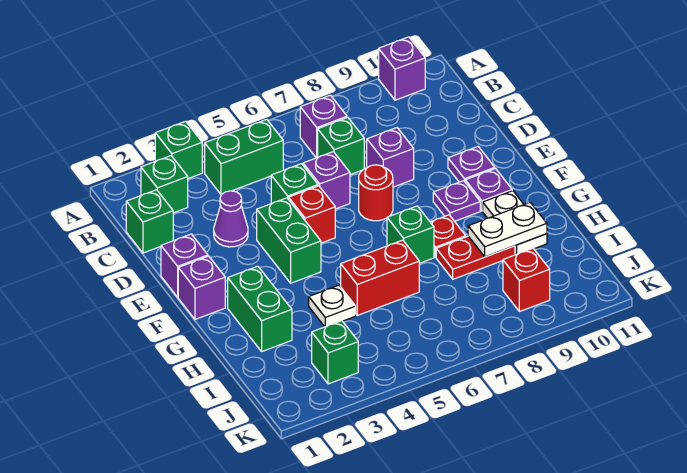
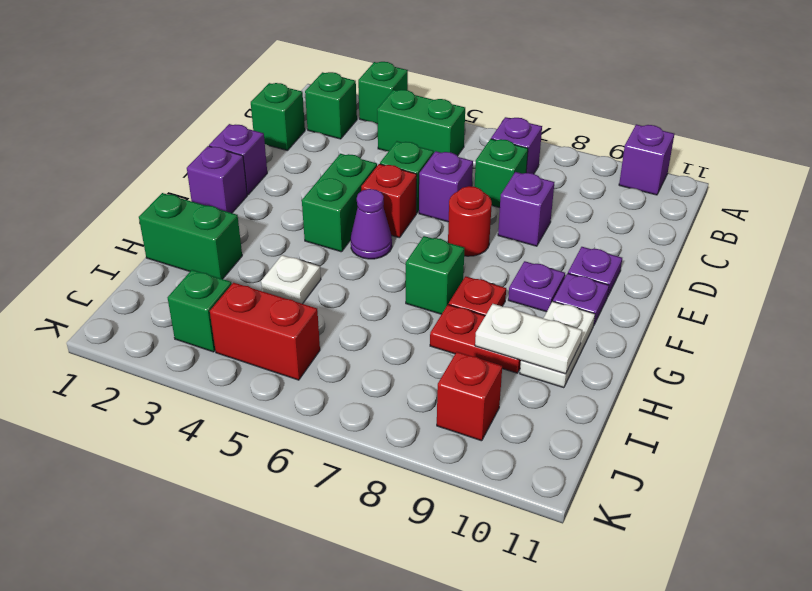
purple 1x1 cone [214,191,248,247] -> purple 1x1 cone moved to [351,189,392,259]
green 1x2 brick [228,266,292,351] -> green 1x2 brick turned to [139,193,242,279]
red 1x2 brick [341,240,419,315] -> red 1x2 brick moved to [210,283,320,380]

